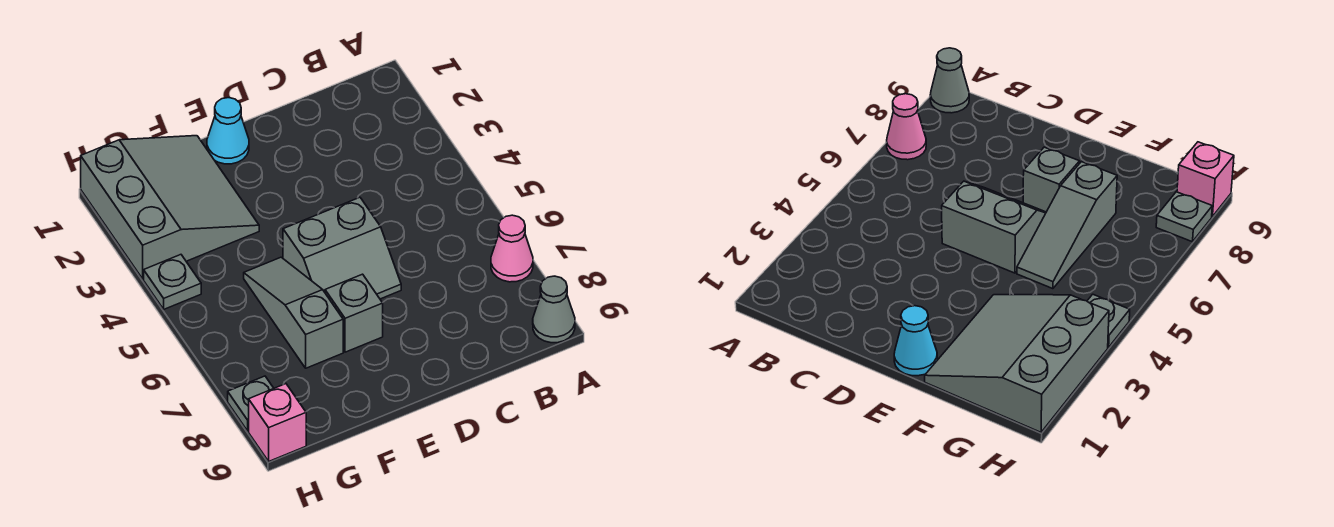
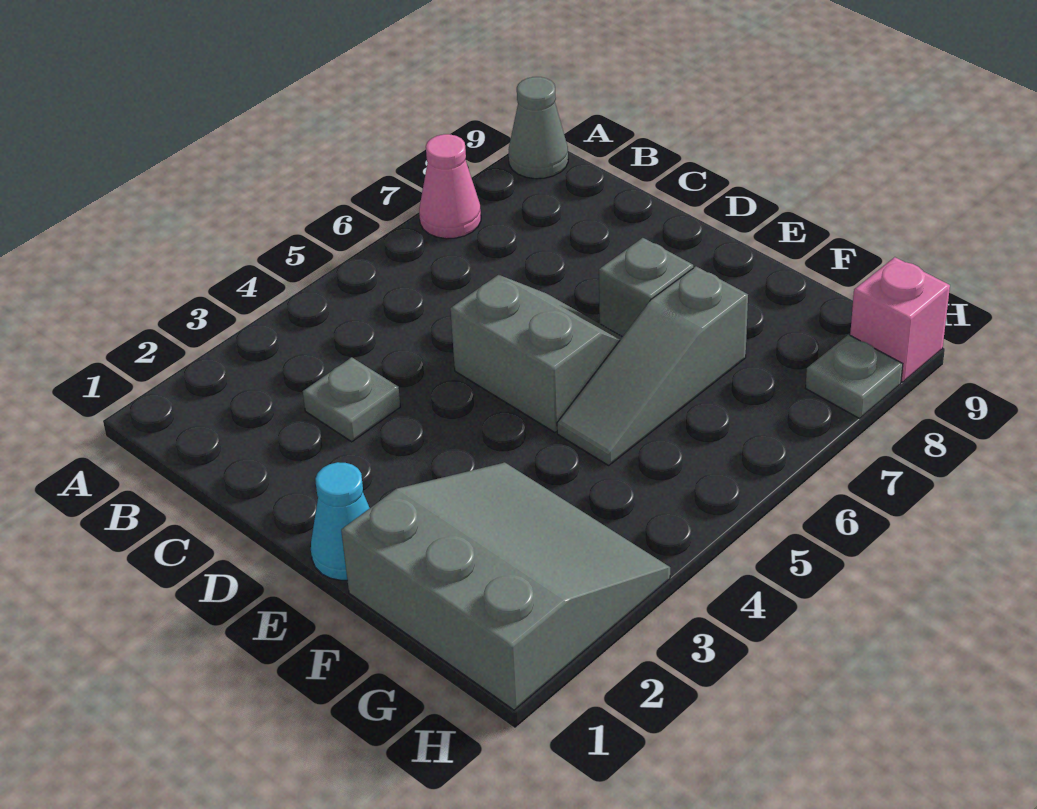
grey 3x3 slope [81,136,259,279] -> grey 3x3 slope turned to [341,462,670,710]
grey 1x1 plate [144,255,201,309] -> grey 1x1 plate moved to [303,357,400,442]

